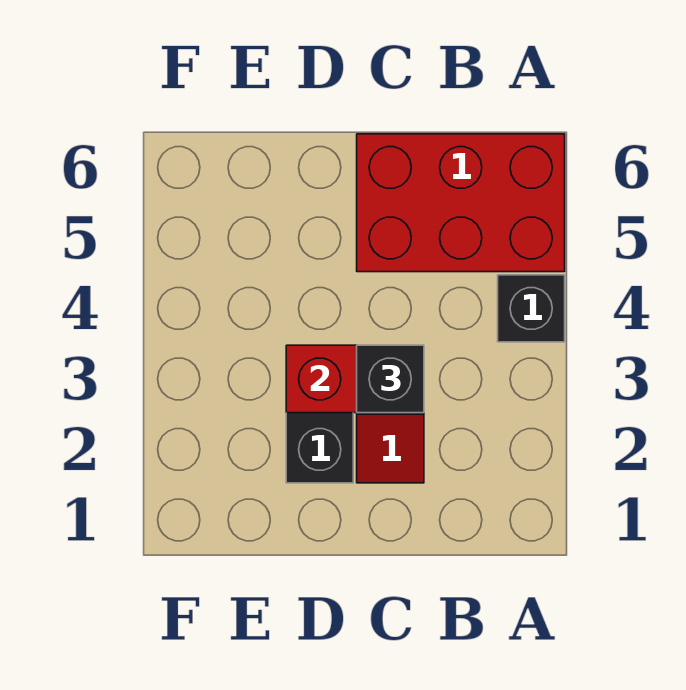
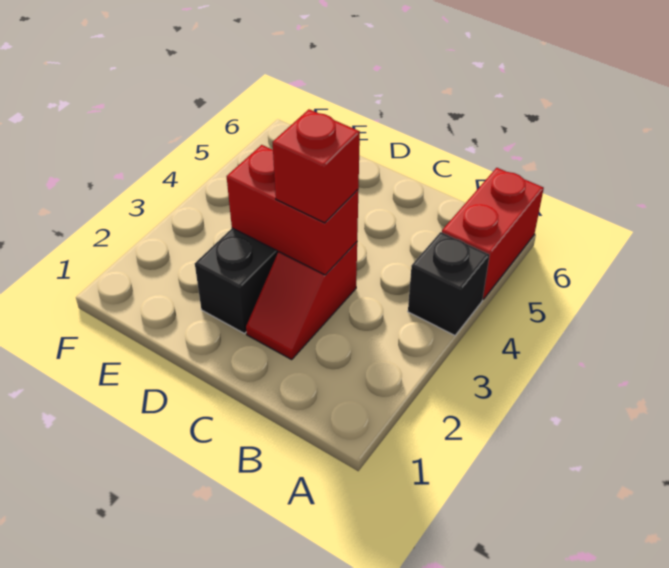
red 2x3 brick [357,134,565,272] -> red 1x2 brick [442,168,544,299]
black 1x1 brick [357,345,424,413] -> red 1x1 brick [272,109,360,223]

